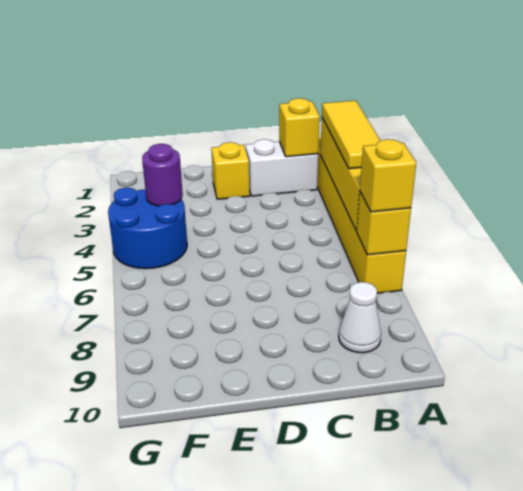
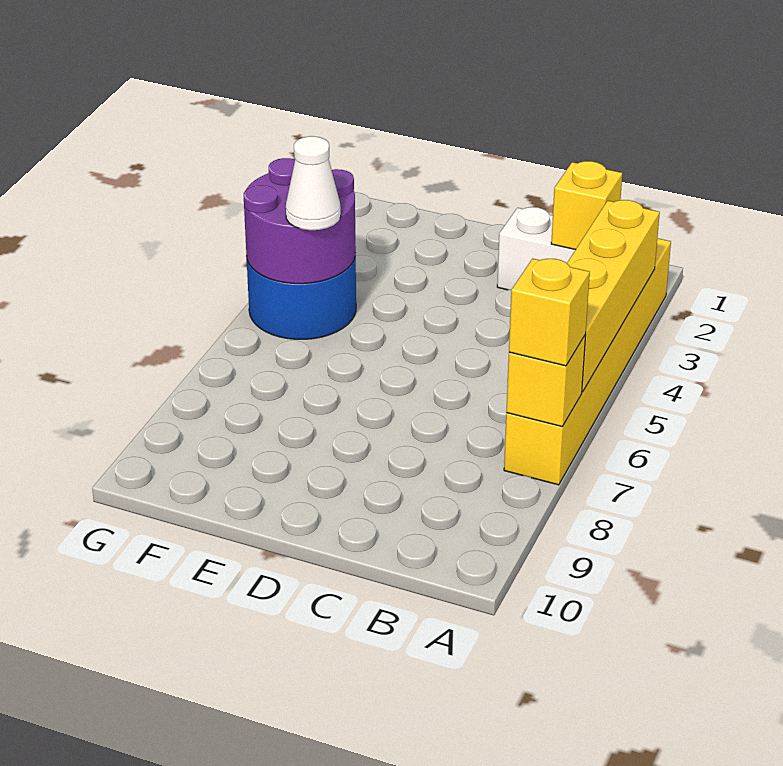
yellow 1x3 tile [322,101,381,169] -> none
white 1x1 cone [339,282,381,353] -> white 1x1 cone moved to [286,136,341,230]
yellow 1x1 brick [211,142,250,199] -> none
purple 1x1 round brick [142,144,183,206] -> purple 2x2 round brick [244,158,356,284]

